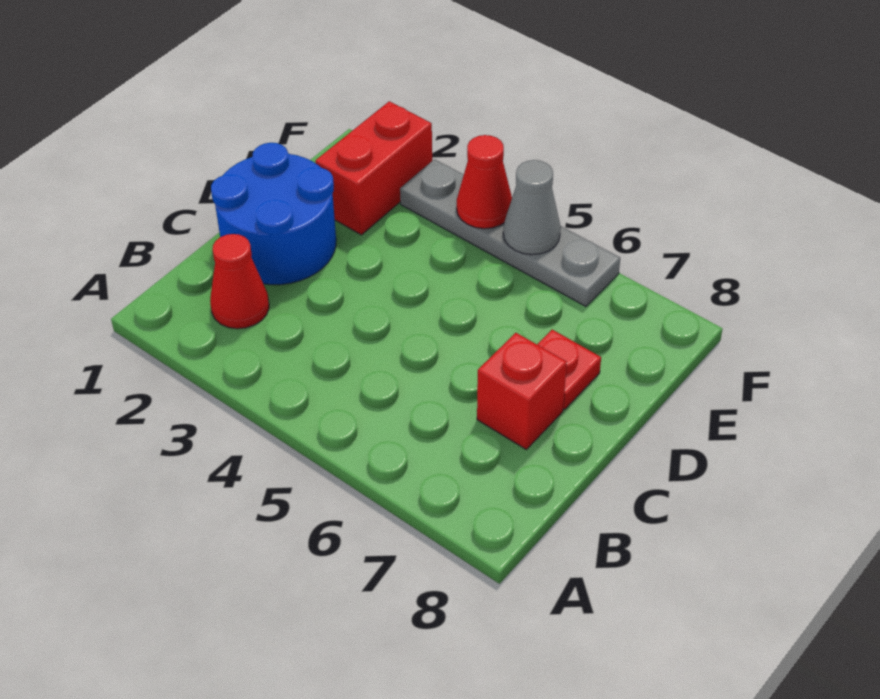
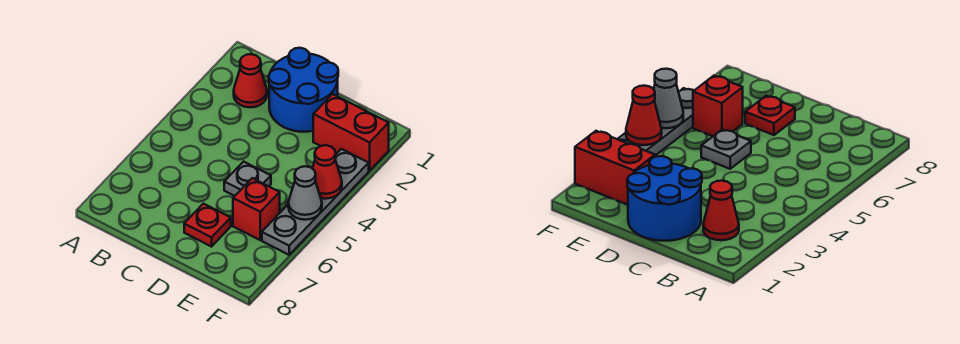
red 1x1 brick [477,333,567,449] -> red 1x1 brick moved to [233,178,280,240]
none -> grey 1x1 plate [224,162,271,196]

